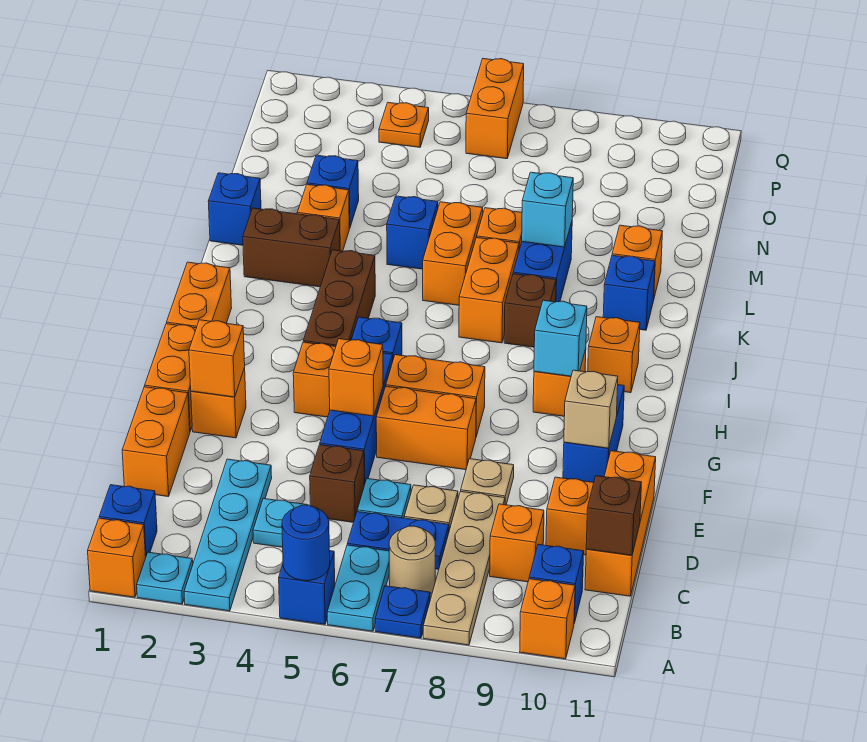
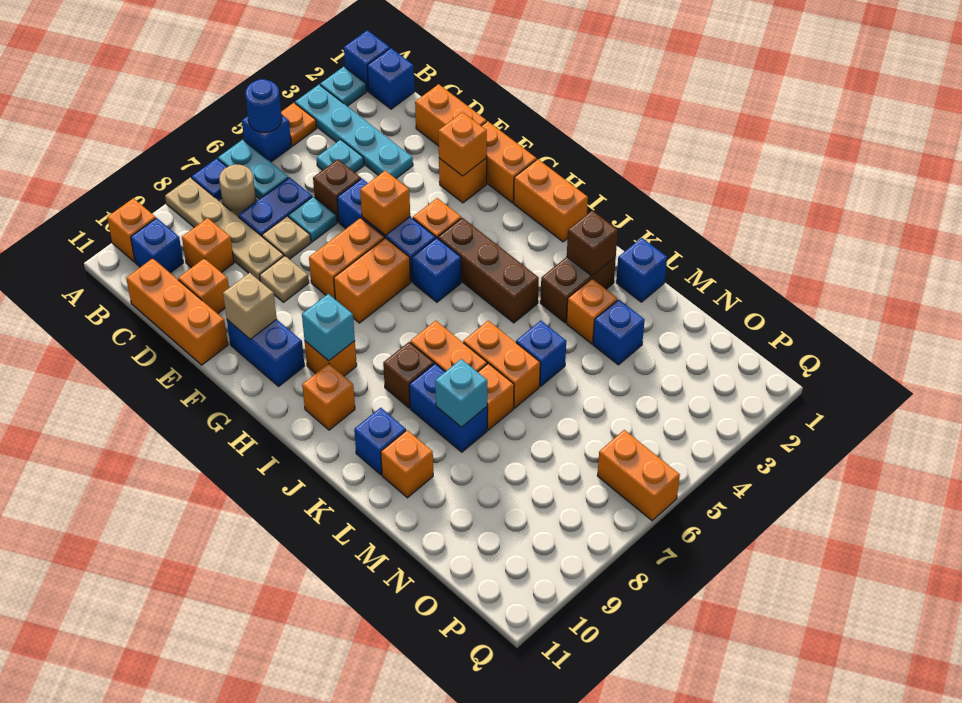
orange 1x1 brick [88,518,146,597] -> blue 1x1 brick [344,30,390,91]
brown 1x1 brick [586,476,642,555] -> brown 1x1 brick moved to [567,211,618,276]
orange 1x1 plate [379,102,429,147] -> orange 1x1 plate moved to [281,103,317,146]

